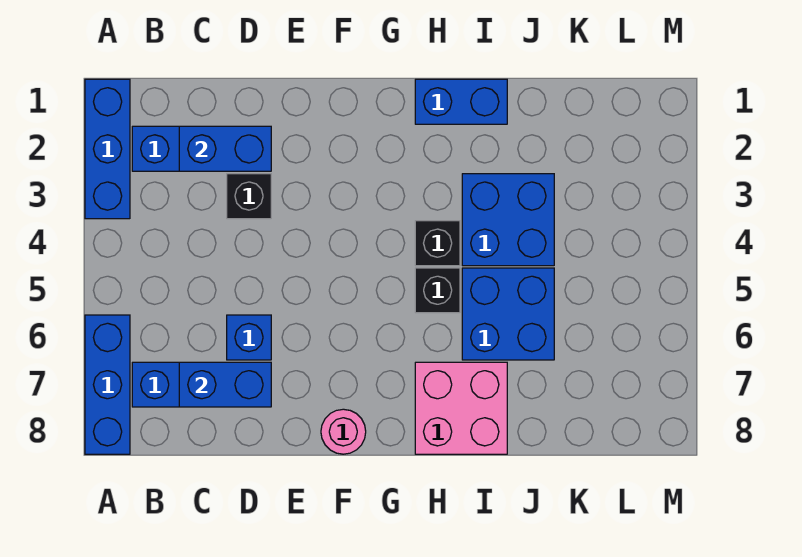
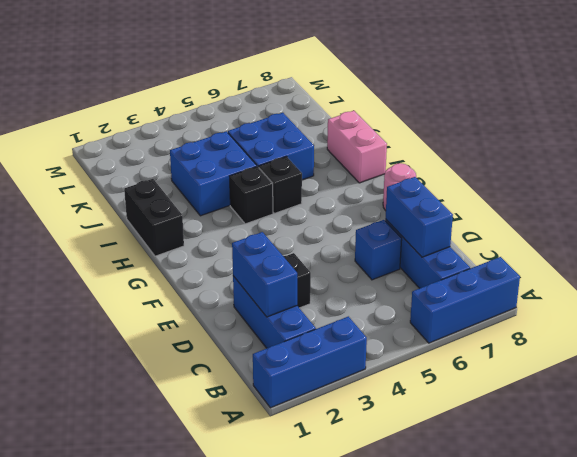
blue 1x2 brick [415,79,507,124] -> black 1x2 brick [124,179,184,256]
pink 2x2 brick [415,362,507,454] -> pink 1x2 brick [327,111,387,183]

